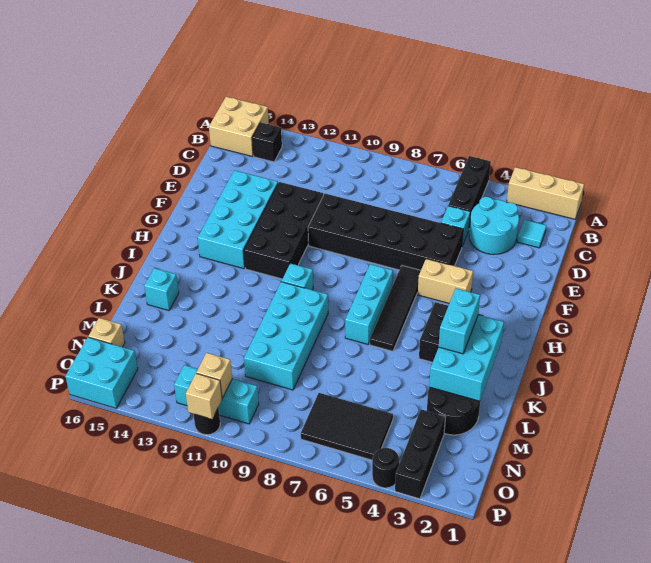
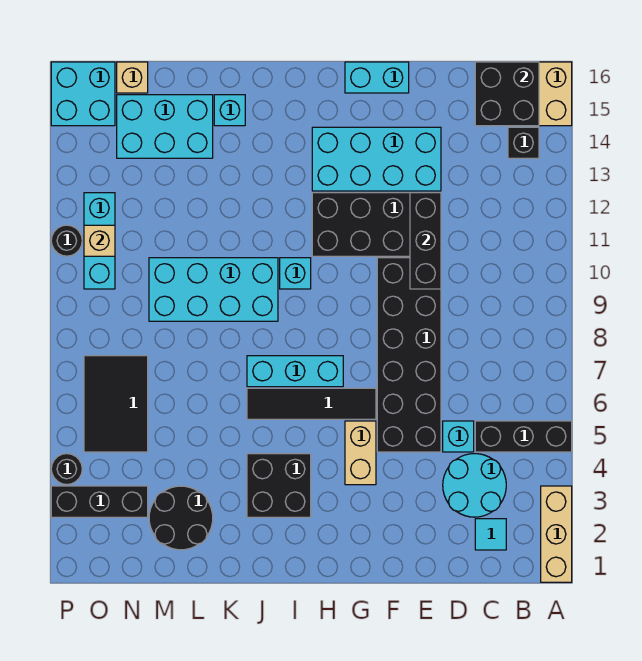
none -> black 2x2 brick [475,62,539,126]
none -> black 1x3 brick [410,193,441,289]
cyan 2x3 brick [429,315,504,401] -> cyan 2x3 brick moved to [117,95,213,158]
cyan 1x2 brick [439,288,480,354] -> cyan 1x2 brick moved to [345,62,409,93]
tan 1x1 brick [186,373,222,419] -> none

